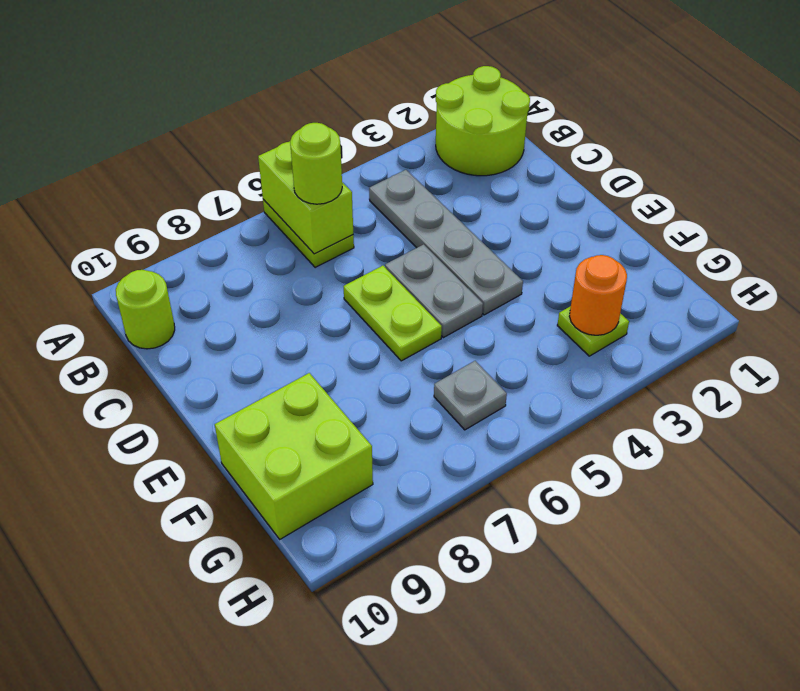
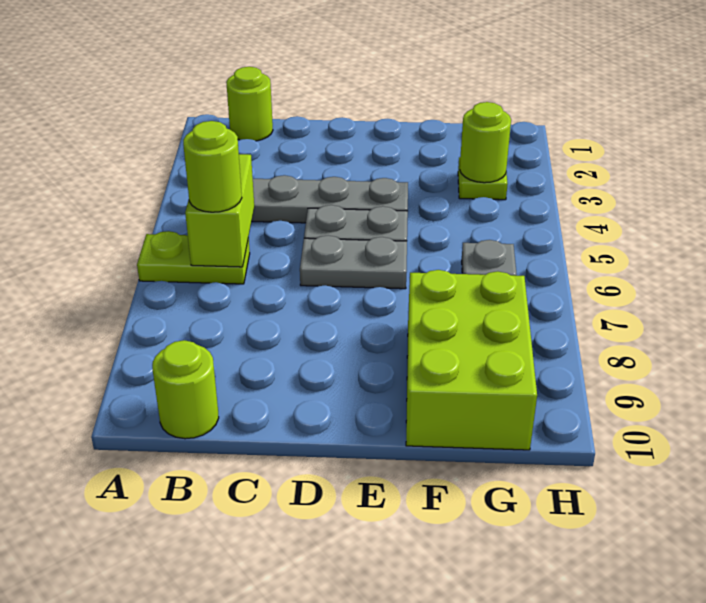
lime 2x2 round brick [436,66,530,176] -> lime 1x1 round brick [226,67,273,141]
lime 1x2 brick [258,141,353,254] -> lime 1x2 brick turned to [185,154,254,267]
lime 1x2 plate [343,266,442,361] -> grey 1x2 plate [300,235,407,289]
lime 2x2 brick [215,373,373,539] -> lime 2x3 brick [406,270,537,450]
orange 1x1 round brick [569,255,627,335] -> lime 1x1 round brick [460,102,511,183]

